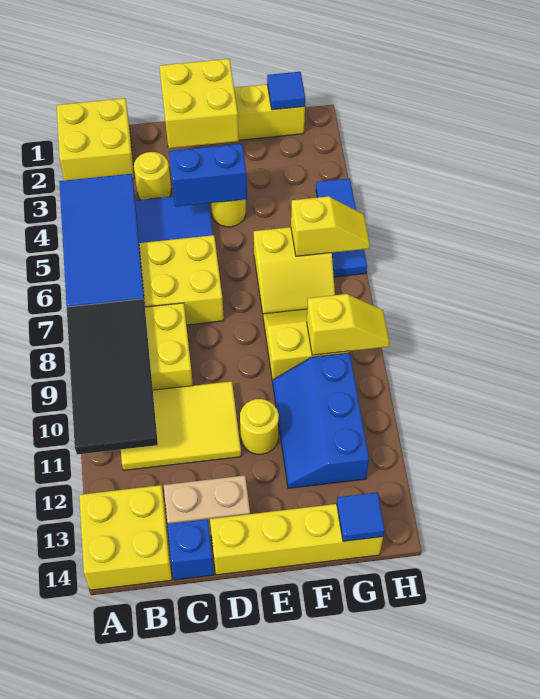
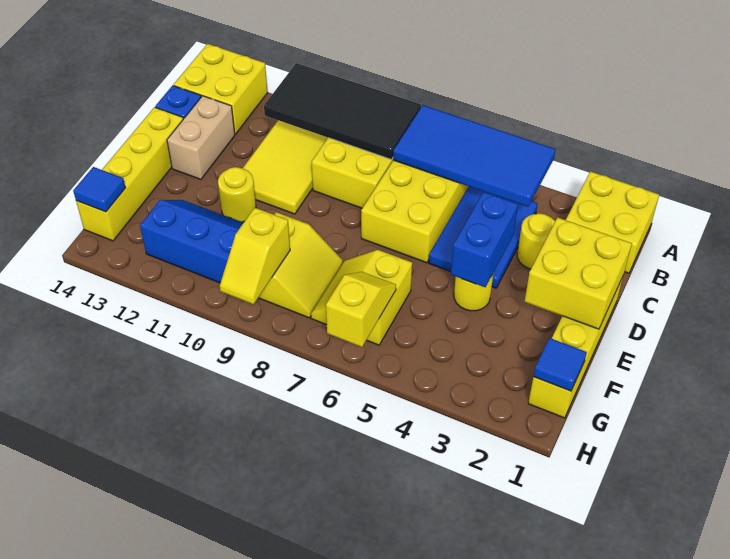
yellow 1x2 slope [291,196,370,256] -> yellow 1x2 slope turned to [326,272,396,347]
blue 1x3 tile [316,178,367,277] -> none

